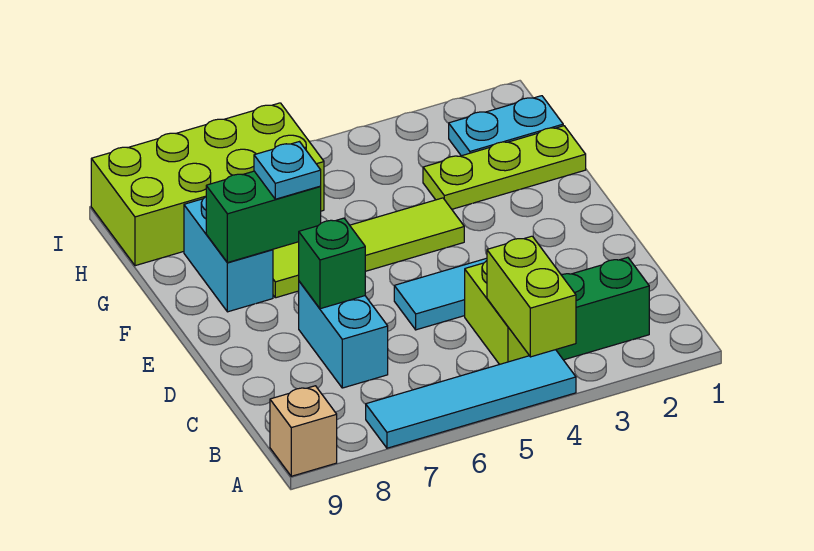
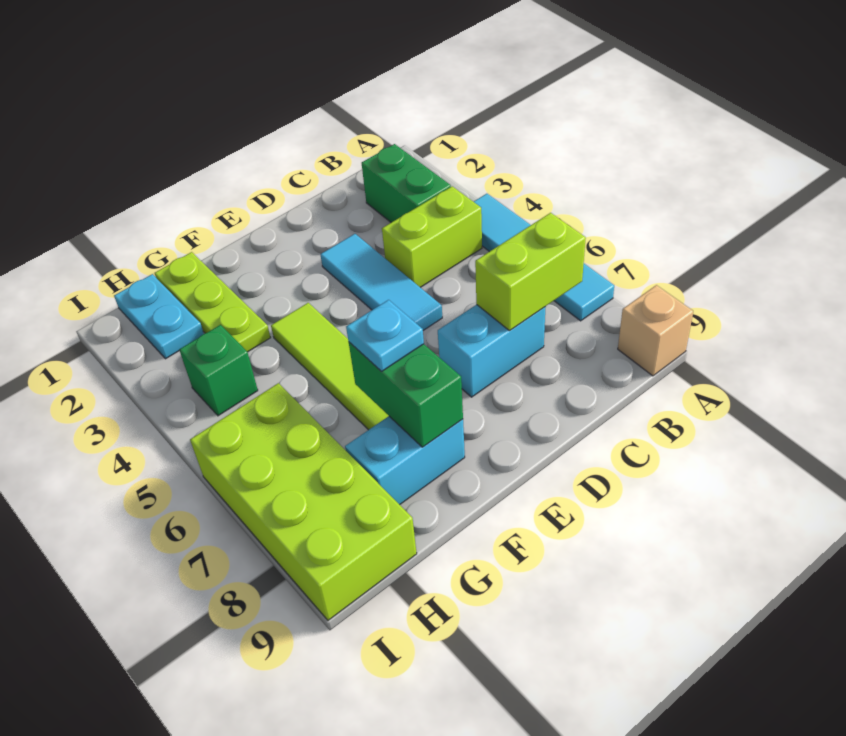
lime 1x2 brick [487,236,576,357] -> lime 1x2 brick moved to [475,213,586,331]
green 1x1 brick [299,218,365,309] -> green 1x1 brick moved to [179,325,258,416]

